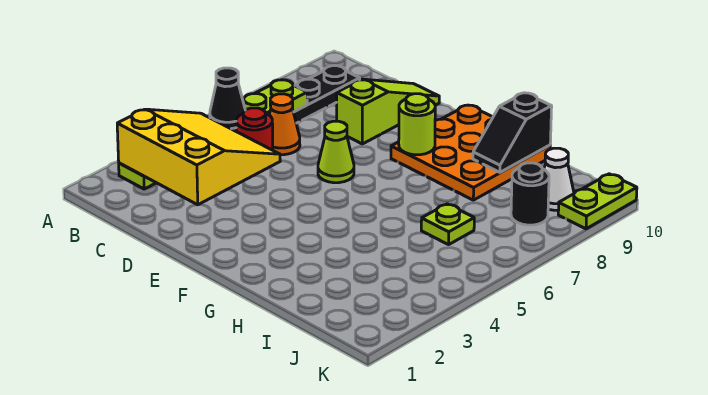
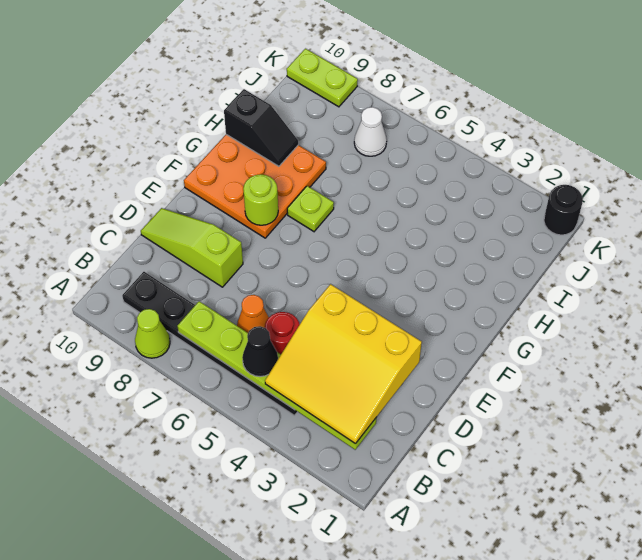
yellow 3x3 slope [117,109,280,205] -> yellow 3x3 slope turned to [265,284,422,444]
lime 1x1 cone [318,121,354,183] -> lime 1x1 cone moved to [135,309,170,358]
lime 1x1 plate [421,204,474,245] -> lime 1x1 plate moved to [287,186,334,231]
black 1x1 round brick [511,163,549,225] -> black 1x1 round brick moved to [544,185,583,235]
white 1x1 cone [544,148,574,210] -> white 1x1 cone moved to [354,107,387,156]

